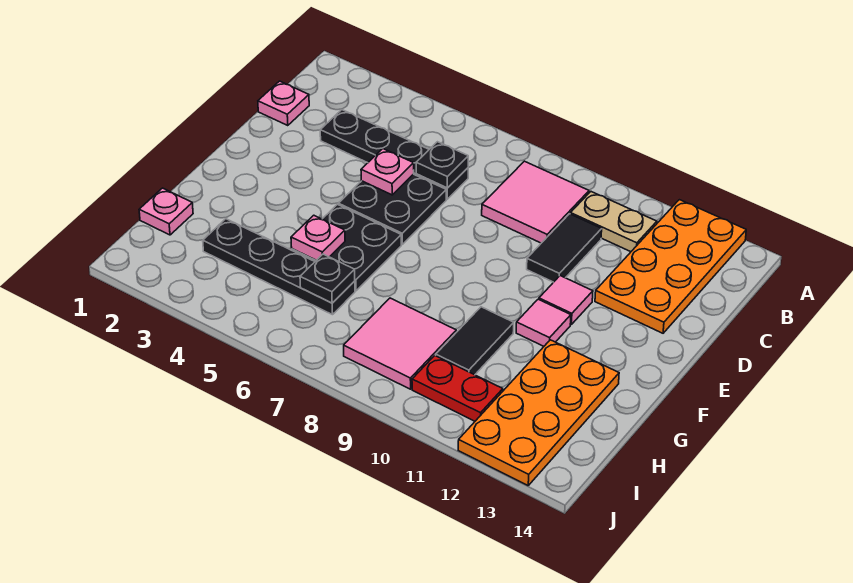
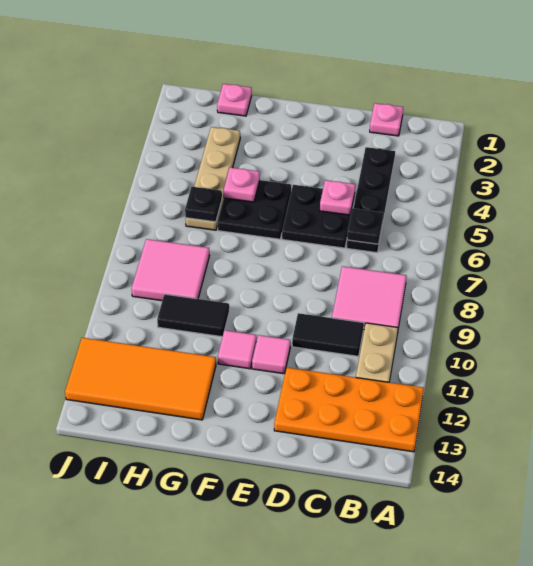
orange 2x4 plate [458,340,619,485] -> orange 2x4 tile [65,338,216,420]
black 1x4 plate [203,219,355,315] -> tan 1x4 plate [186,127,240,230]
red 1x2 plate [412,356,503,421] -> none

